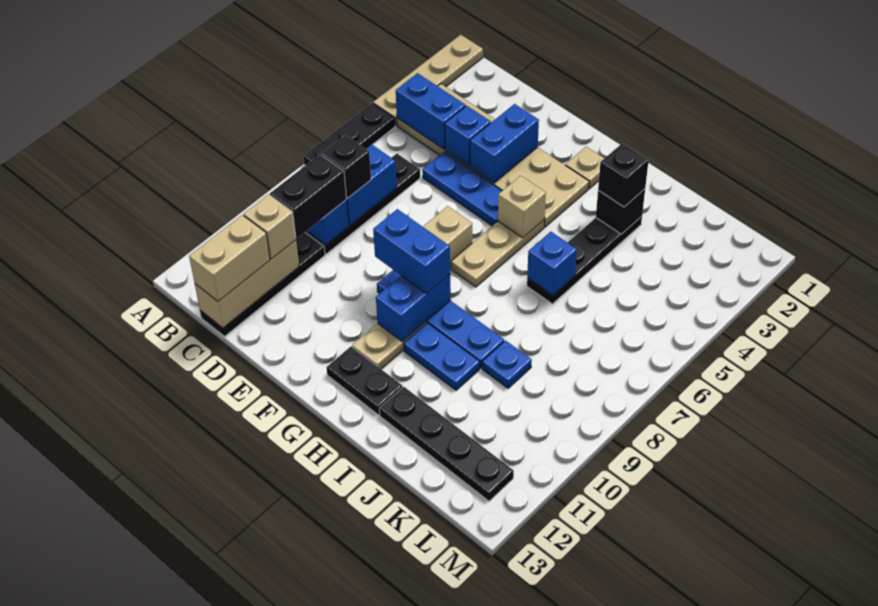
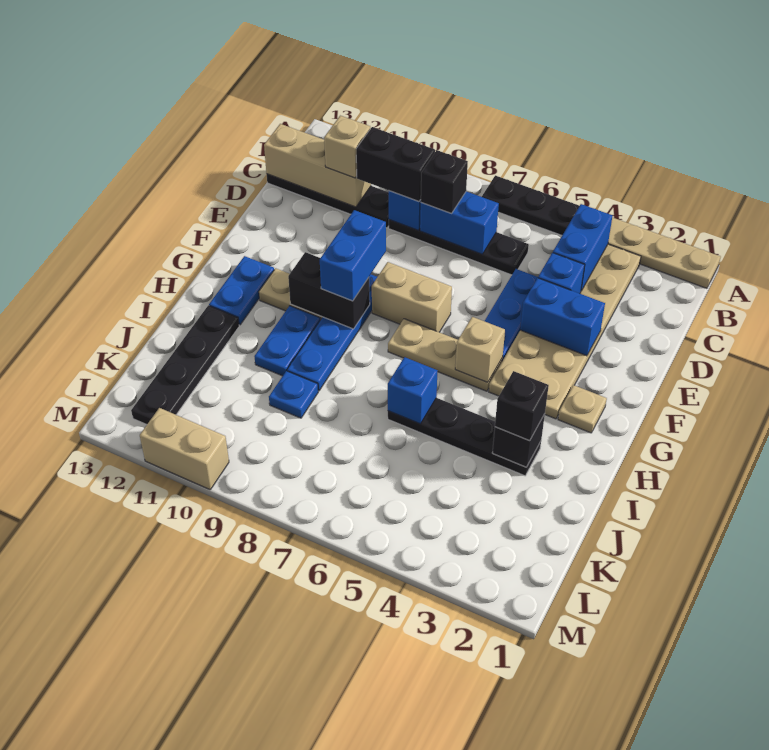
tan 1x2 brick [189,215,270,301] -> tan 1x2 brick moved to [140,408,229,490]
blue 1x2 brick [376,274,451,342] -> black 1x2 brick [288,252,370,329]
black 1x2 plate [326,347,403,415] -> blue 1x2 plate [209,256,274,325]

